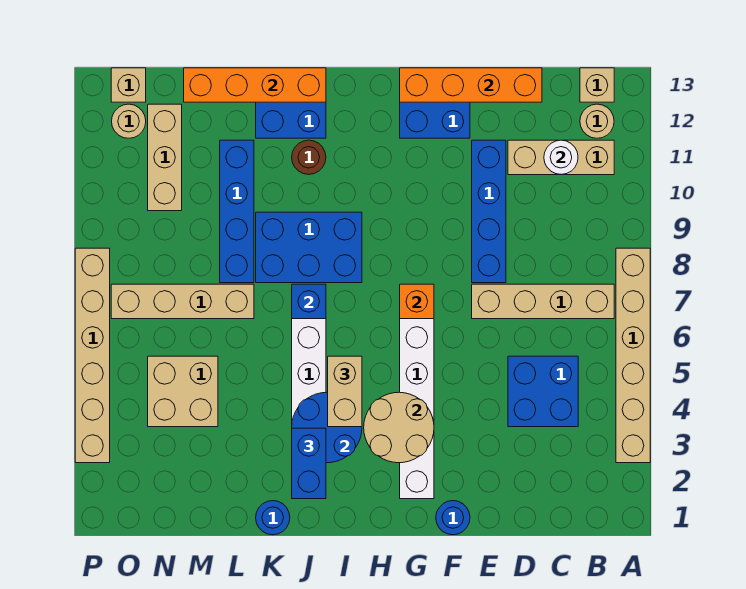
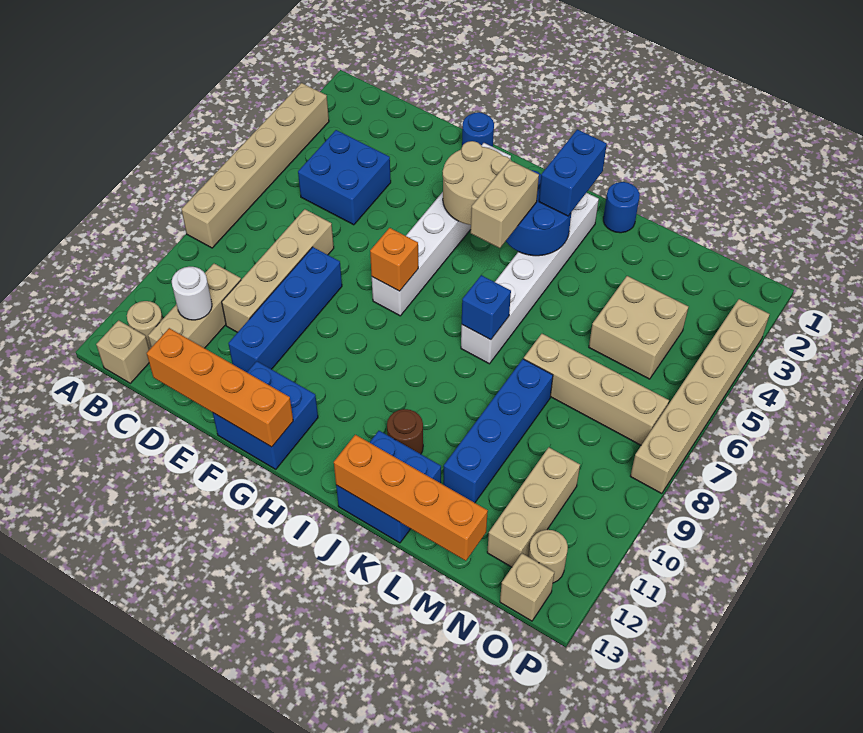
tan 1x4 brick [472,284,614,319] -> tan 1x4 brick turned to [222,209,334,332]
tan 1x3 brick [508,140,614,175] -> tan 1x3 brick turned to [148,264,241,348]
blue 2x3 brick [256,212,362,283] -> none

